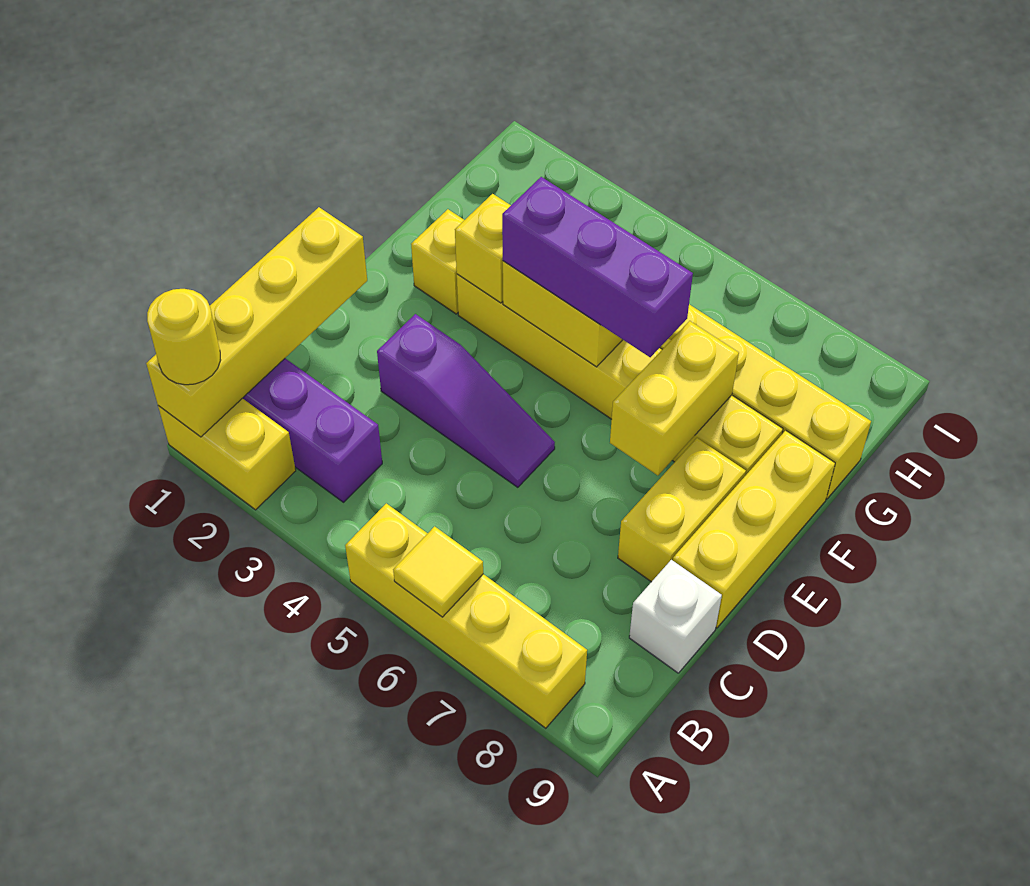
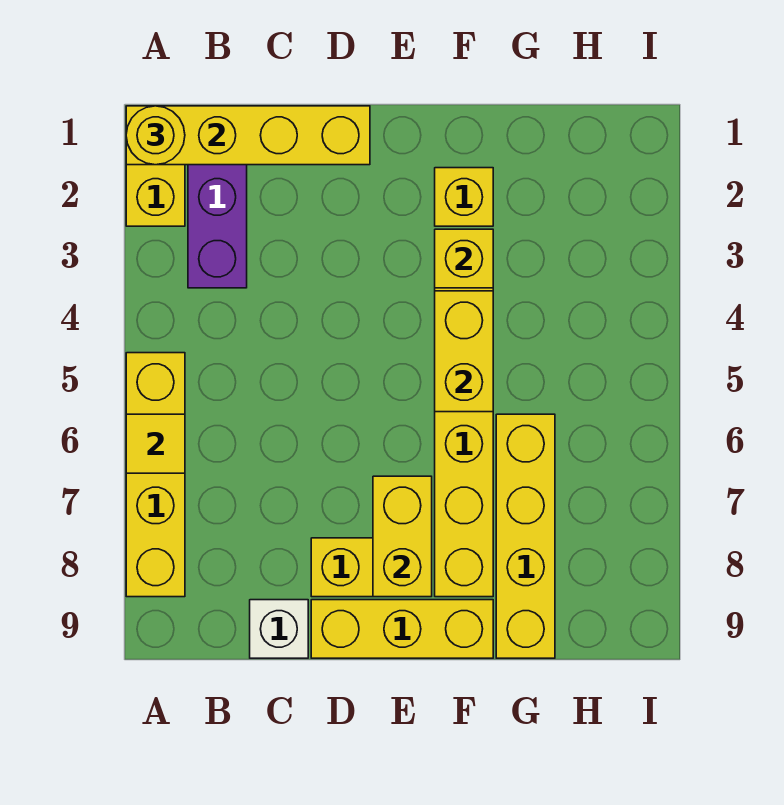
purple 1x3 slope [377,314,555,487] -> none
yellow 1x2 brick [610,321,739,475] -> yellow 1x2 brick turned to [373,476,432,597]
purple 1x3 brick [502,177,693,357] -> none

